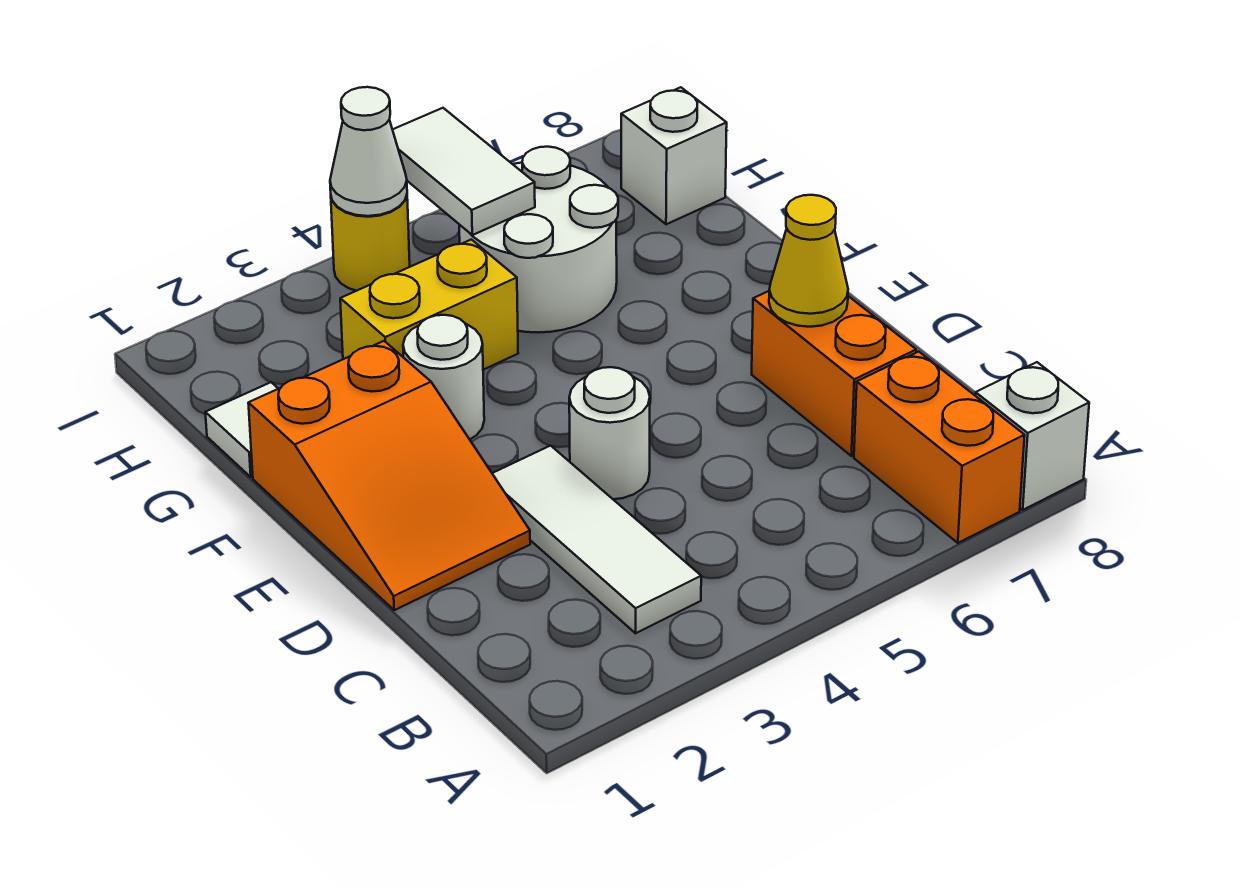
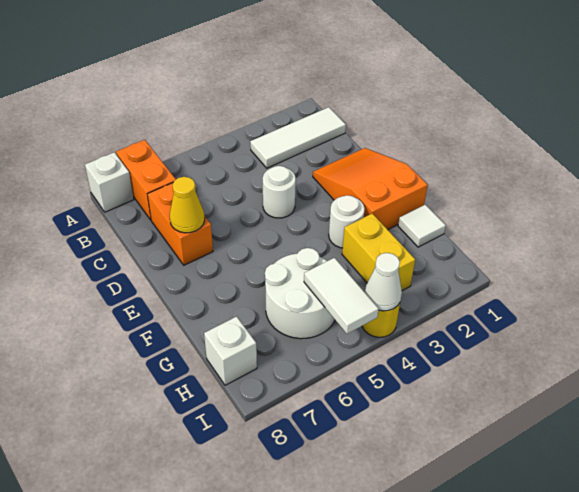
white 1x3 tile [492,446,701,633] -> white 1x3 tile turned to [250,107,346,168]
yellow 1x2 brick [340,240,518,370] -> yellow 1x2 brick turned to [342,213,415,291]

